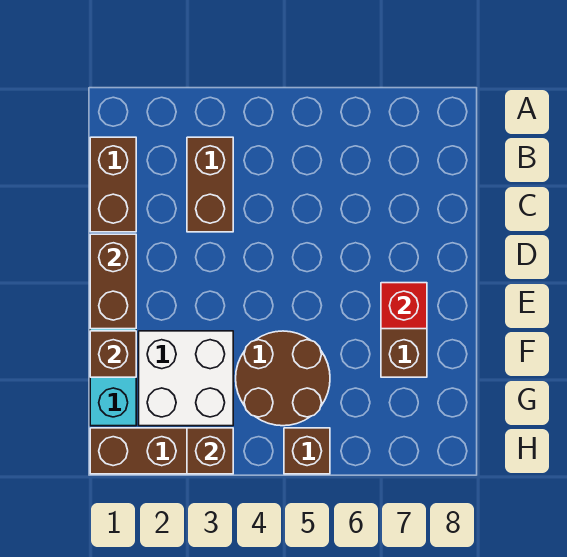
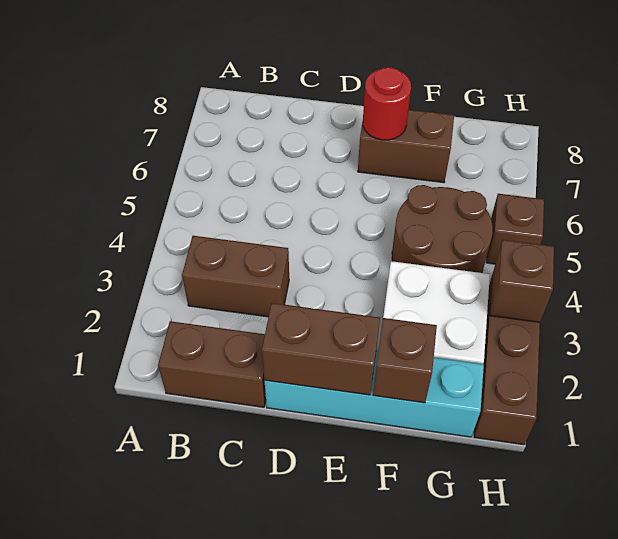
red 1x1 brick [381,283,427,329] -> red 1x1 round brick [363,67,411,140]

